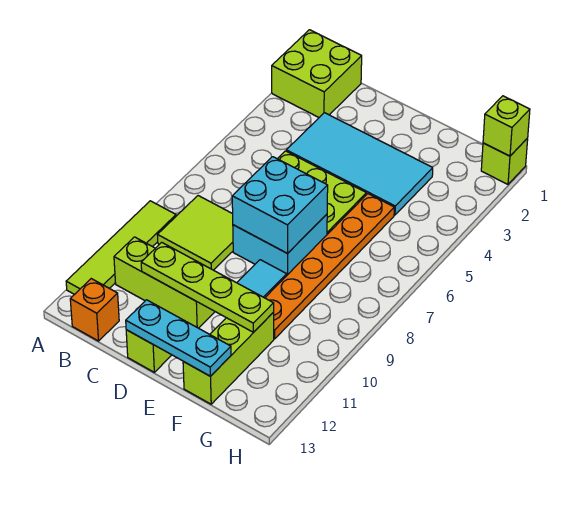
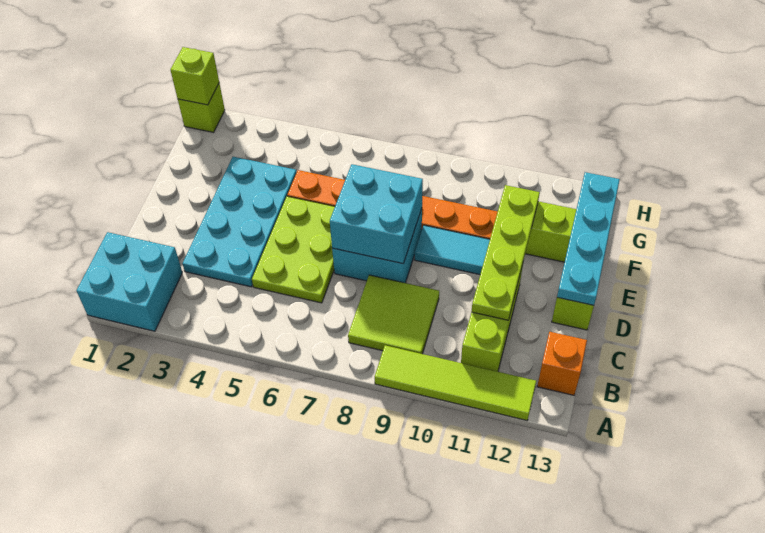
lime 2x2 brick [272,30,362,117] -> cyan 2x2 brick [77,232,182,331]
cyan 2x4 tile [286,113,433,215] -> cyan 2x4 plate [183,157,297,287]
cyan 1x3 plate [126,300,231,376] -> cyan 1x4 plate [557,172,620,305]

